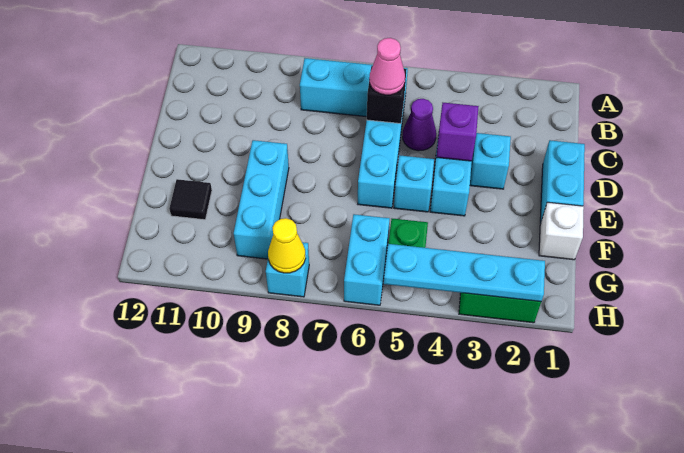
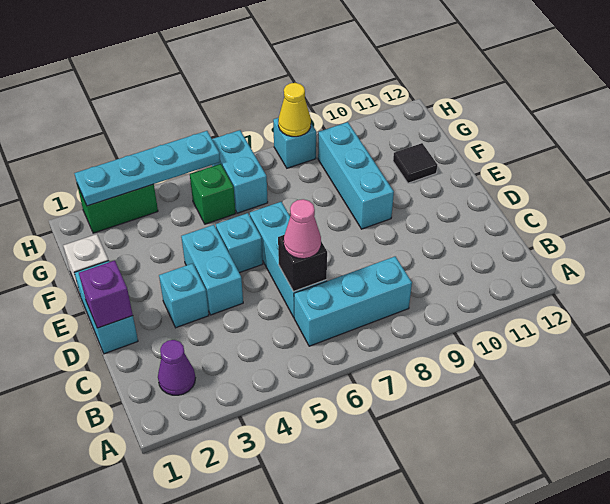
purple 1x1 cone [403,99,436,151] -> purple 1x1 cone moved to [158,340,195,395]
purple 1x1 brick [436,103,479,161] -> purple 1x1 brick moved to [79,260,133,328]

